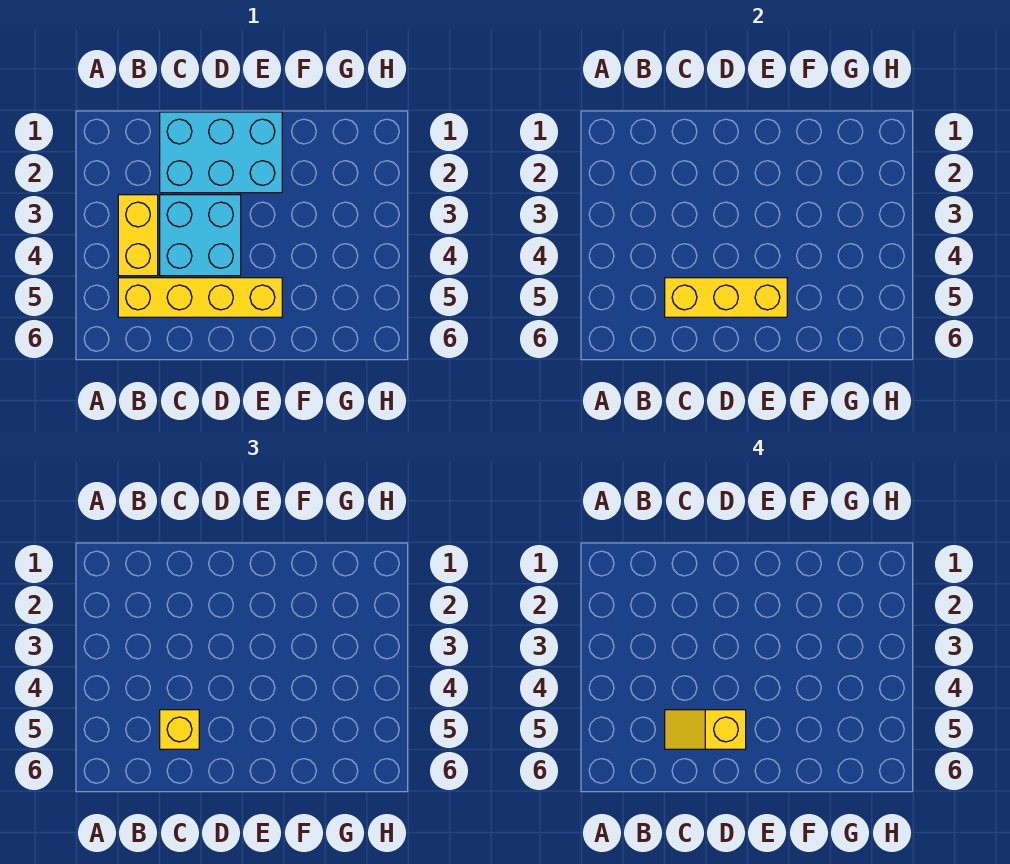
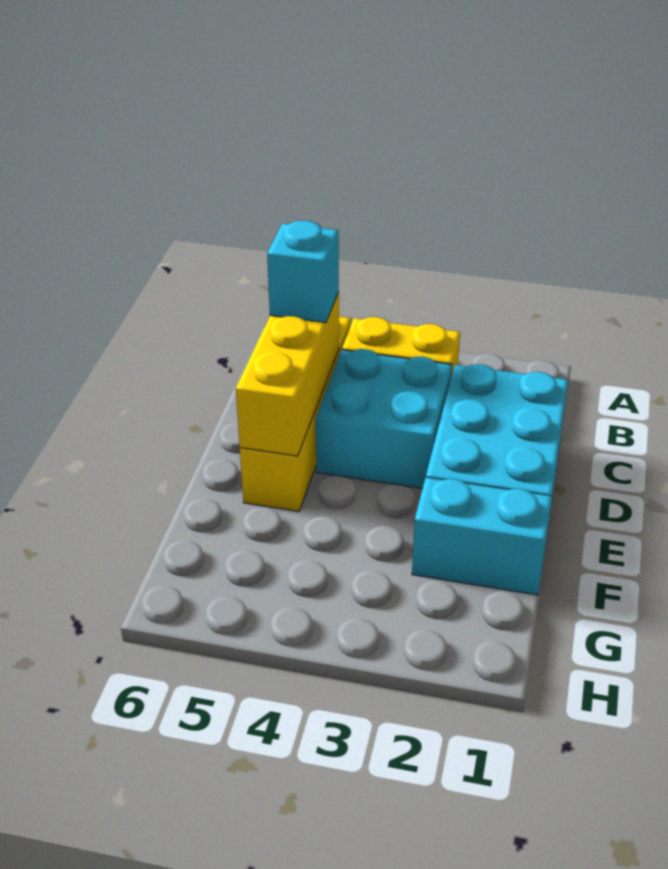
yellow 1x1 brick [160,710,199,749] -> cyan 1x1 brick [267,221,339,323]
yellow 1x2 slope [665,710,746,749] -> none
none -> cyan 1x2 brick [412,478,552,595]

